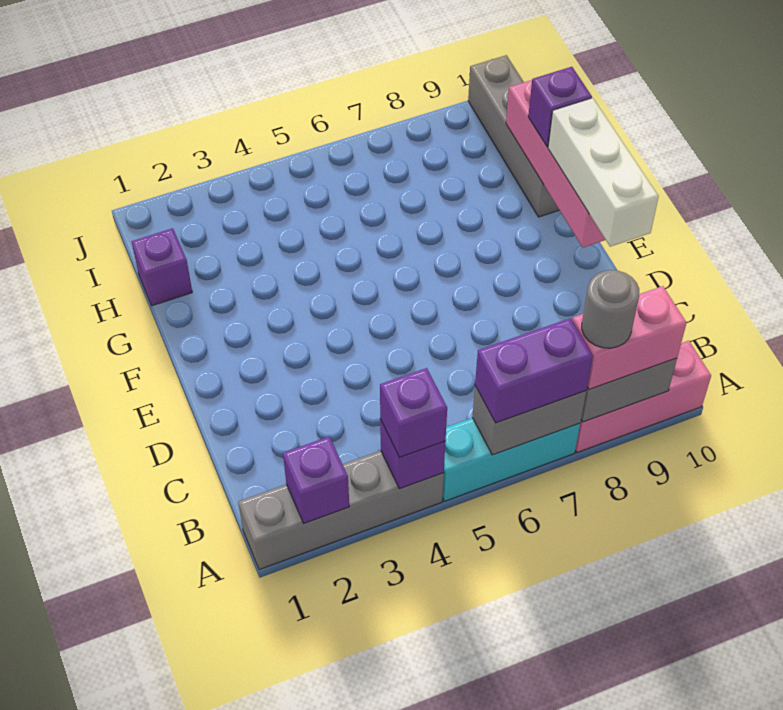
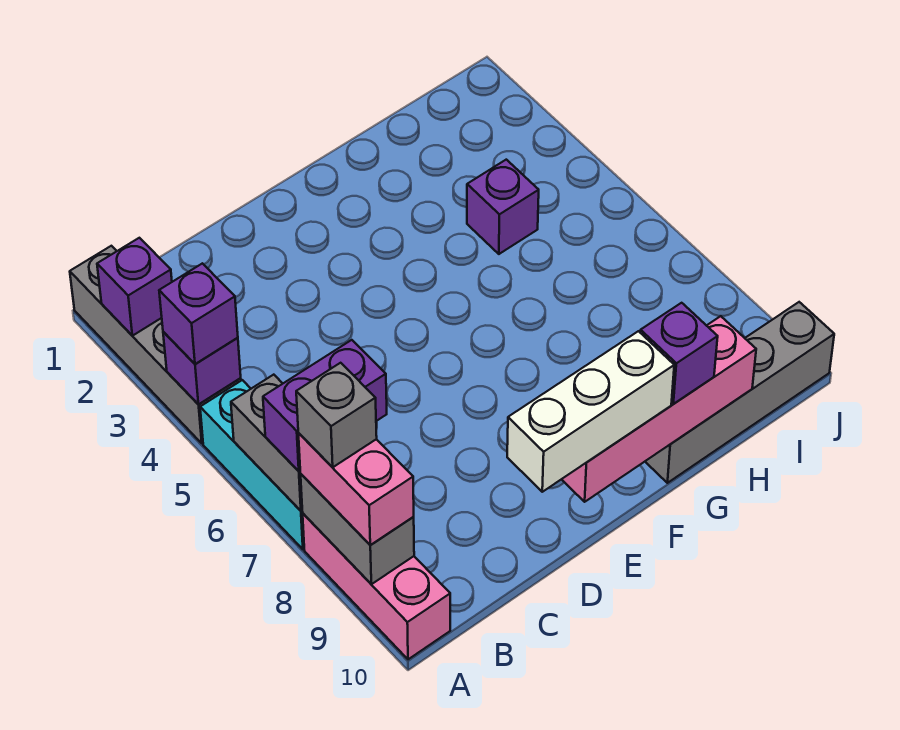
purple 1x2 brick [475,318,593,423] -> purple 1x2 brick turned to [263,340,387,471]
grey 1x1 round brick [582,270,639,348] -> grey 1x1 brick [296,363,377,467]
purple 1x1 brick [131,228,192,306] -> purple 1x1 brick moved to [467,160,539,254]

